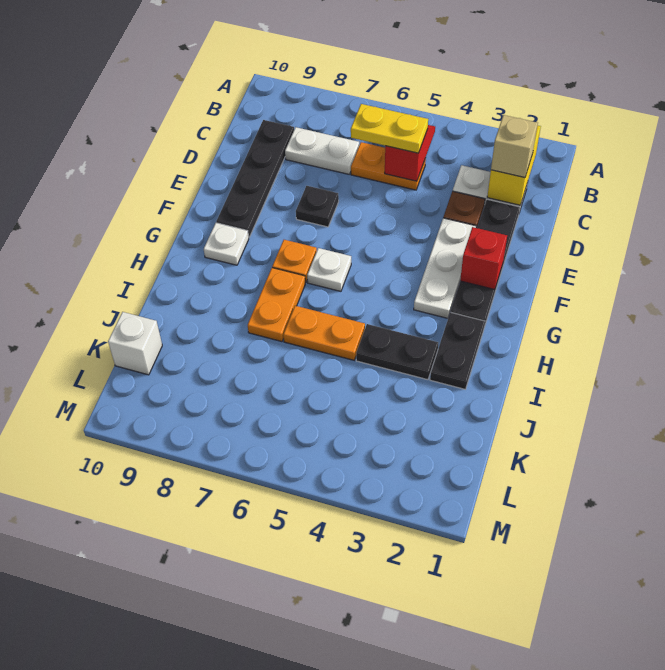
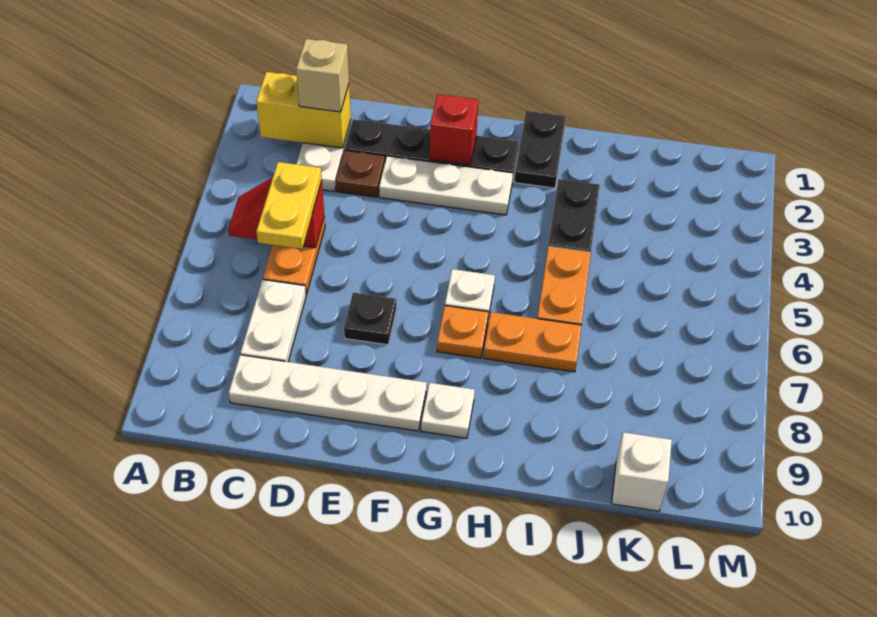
black 1x4 plate [216,120,294,237] -> white 1x4 plate [229,355,427,431]
black 1x2 plate [430,312,485,389] -> black 1x2 plate turned to [515,111,566,188]

